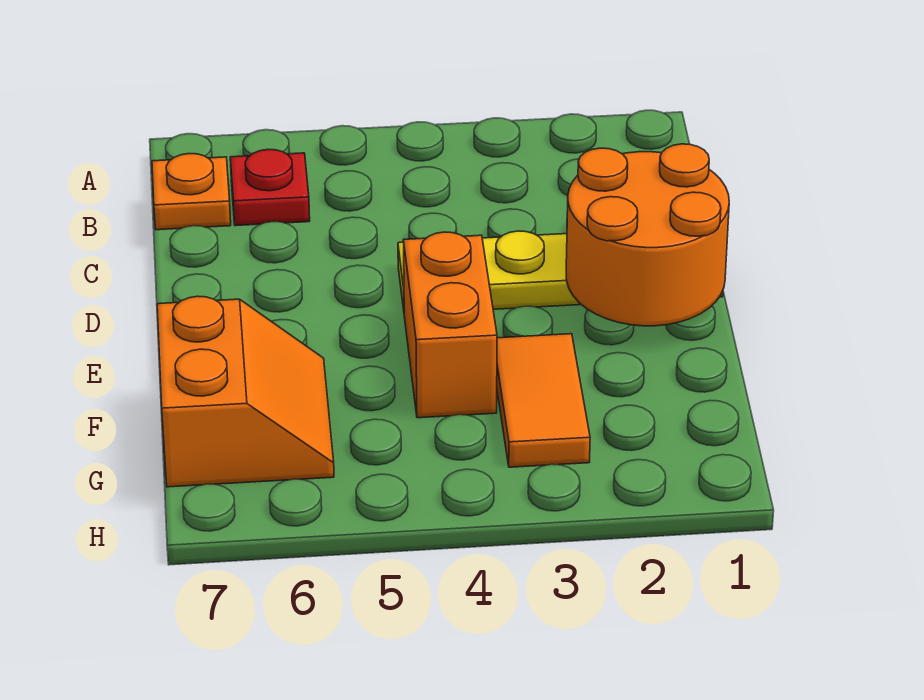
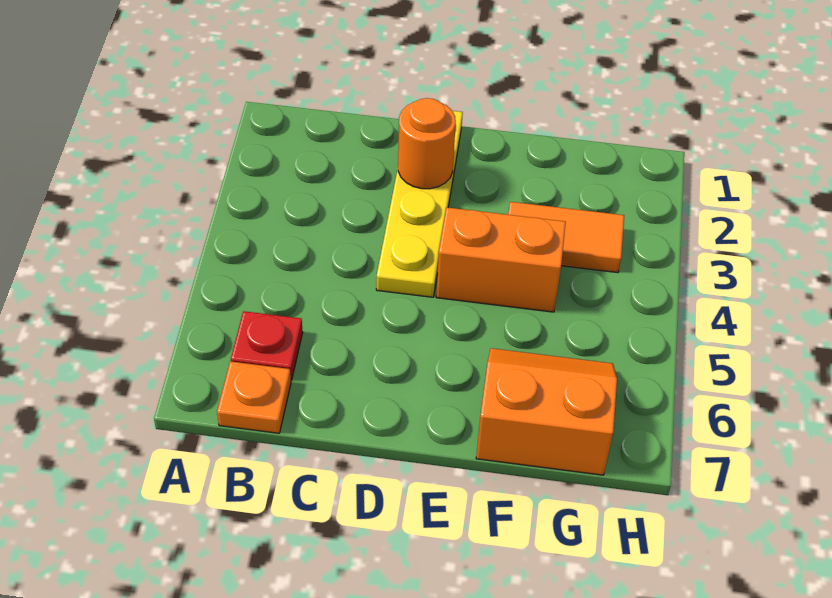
orange 2x2 round brick [566,144,729,326] -> orange 1x1 round brick [398,98,456,189]

